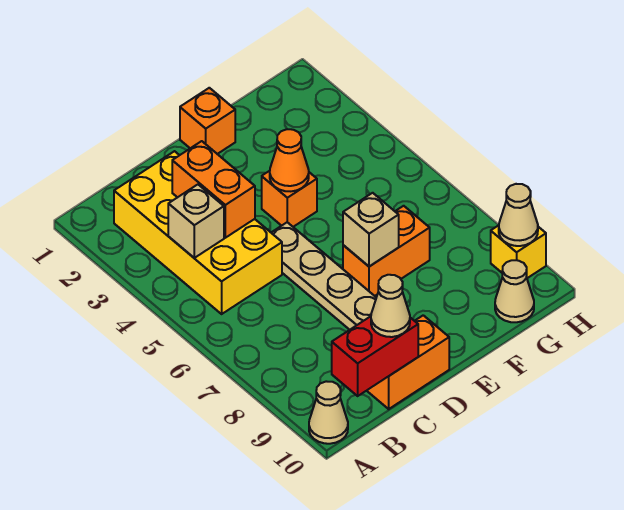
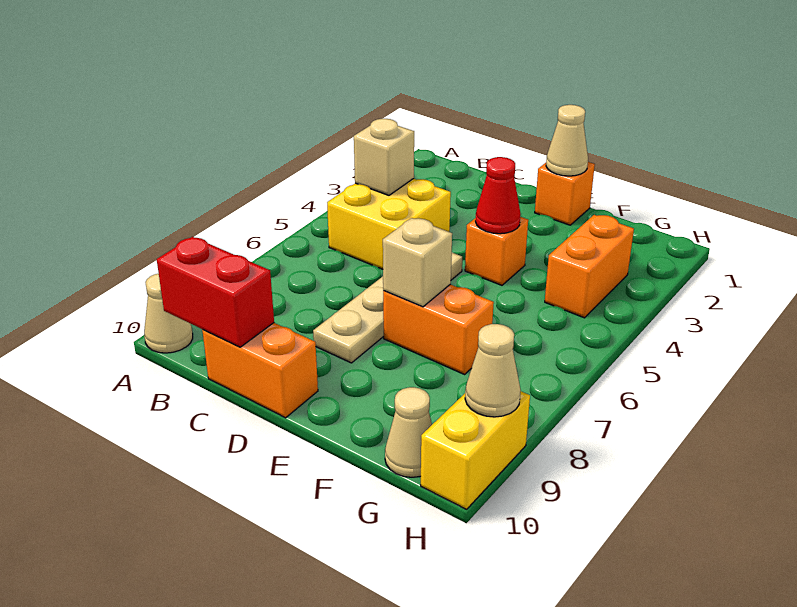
yellow 2x4 brick [114,151,282,314] -> yellow 2x2 brick [327,179,451,269]
orange 1x2 brick [172,141,255,238] -> orange 1x2 brick moved to [545,215,634,318]
tan 1x1 cone [371,275,410,337] -> tan 1x1 cone moved to [546,105,588,176]
orange 1x1 cone [270,129,309,191] -> red 1x1 cone [475,157,521,234]
yellow 1x1 brick [491,225,546,278] -> yellow 1x2 brick [421,391,530,509]

